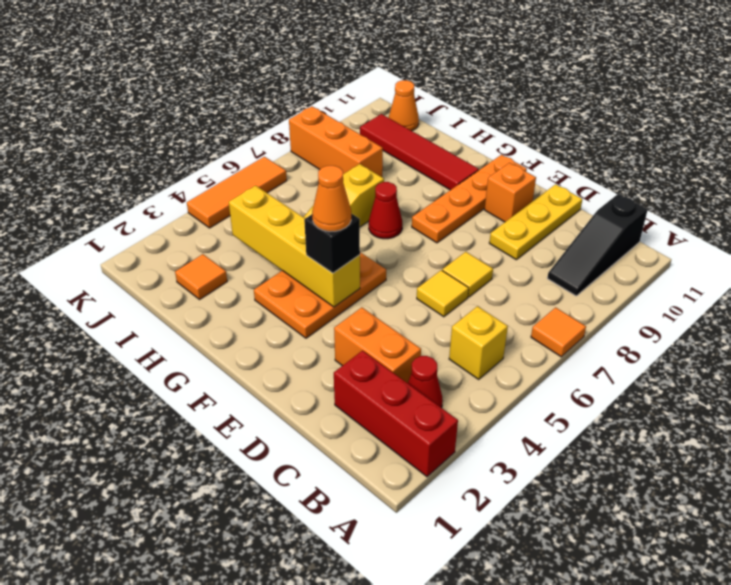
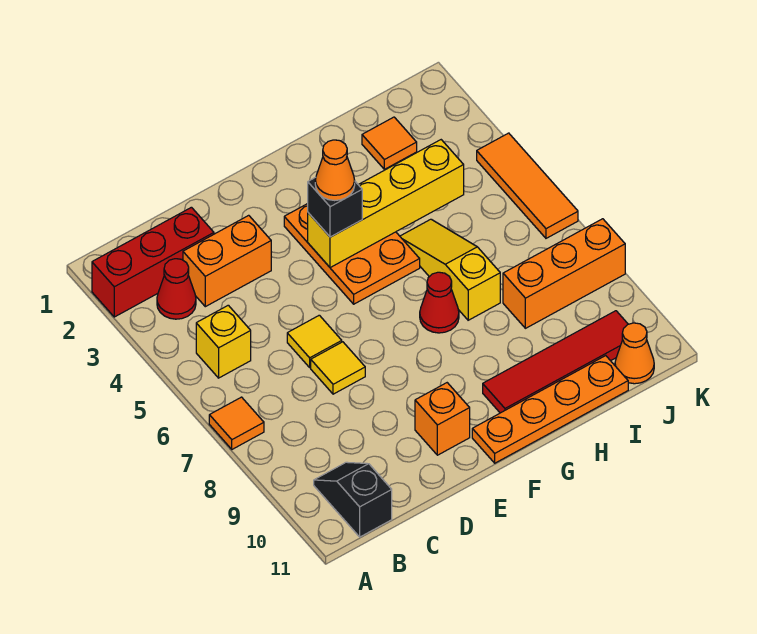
black 1x3 slope [547,194,648,296] -> black 1x2 slope [314,462,392,537]
yellow 1x3 plate [489,184,582,260] -> none
orange 1x4 plate [412,155,527,243] -> orange 1x4 plate turned to [472,356,628,463]

